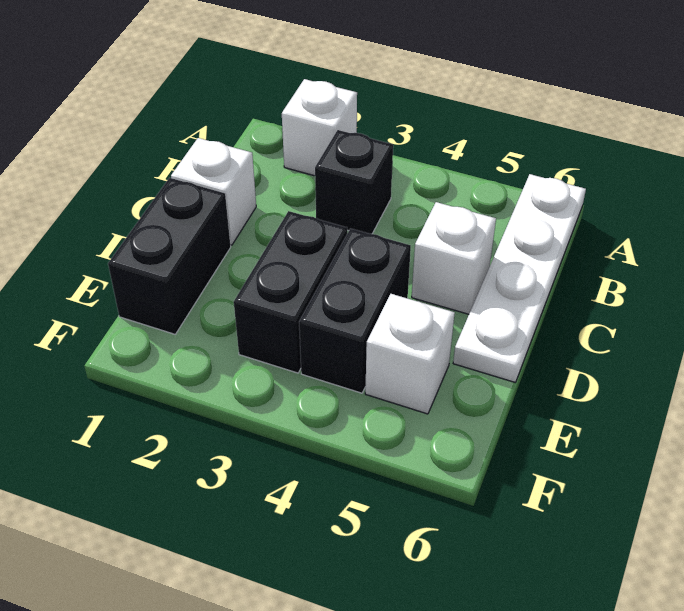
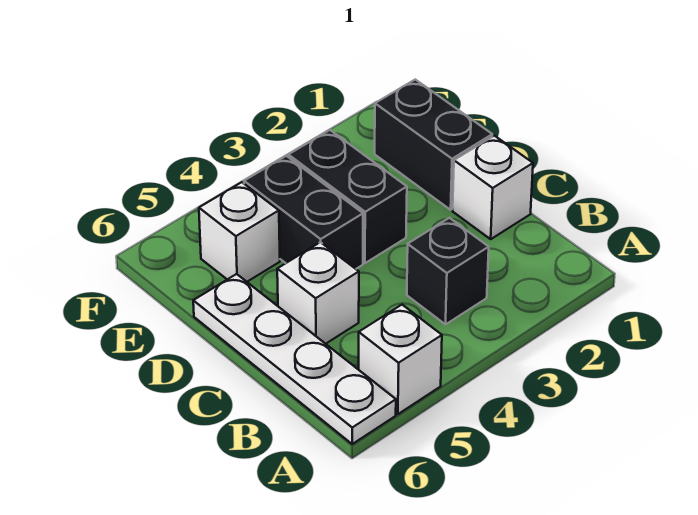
white 1x1 brick [282,79,357,176] -> white 1x1 brick moved to [359,305,442,414]

